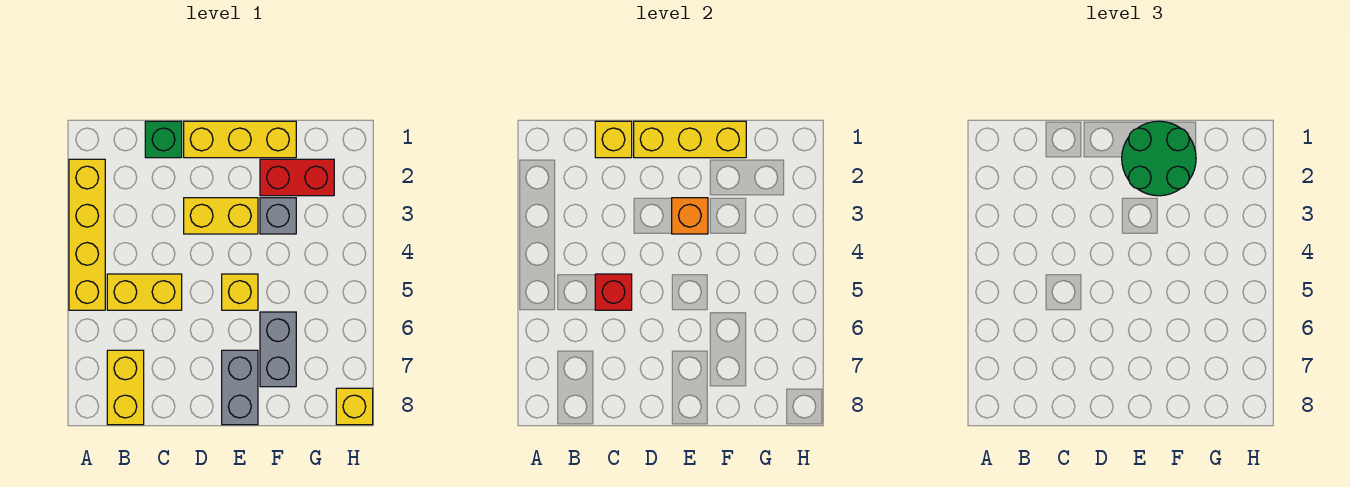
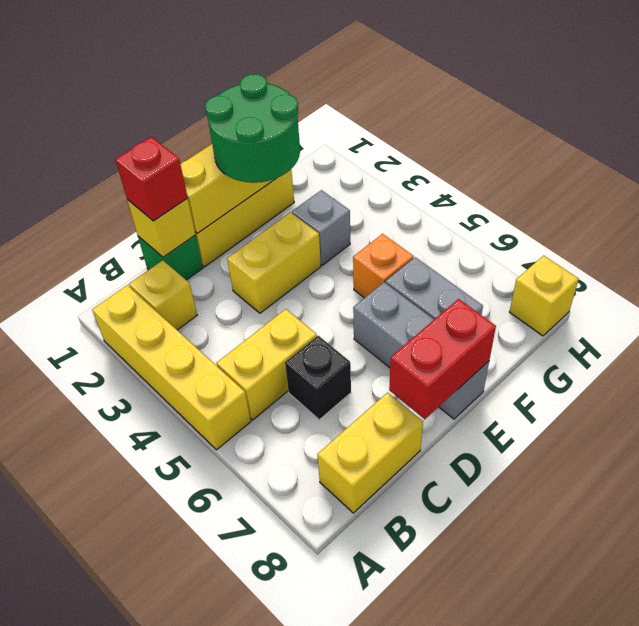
yellow 1x2 brick [107,350,144,425] -> yellow 1x2 brick turned to [317,392,423,513]
red 1x1 brick [595,274,632,310] -> red 1x1 brick moved to [115,137,188,221]
none -> black 1x1 brick [285,336,351,420]
orange 1x1 brick [672,198,708,234] -> orange 1x1 brick moved to [353,234,414,298]
yellow 1x1 brick [222,274,258,310] -> yellow 1x1 brick moved to [129,260,197,330]
grey 1x2 brick [222,350,258,425] -> grey 1x3 brick [353,282,489,419]
red 1x2 brick [260,159,334,196] -> red 1x2 brick moved to [389,299,496,419]

